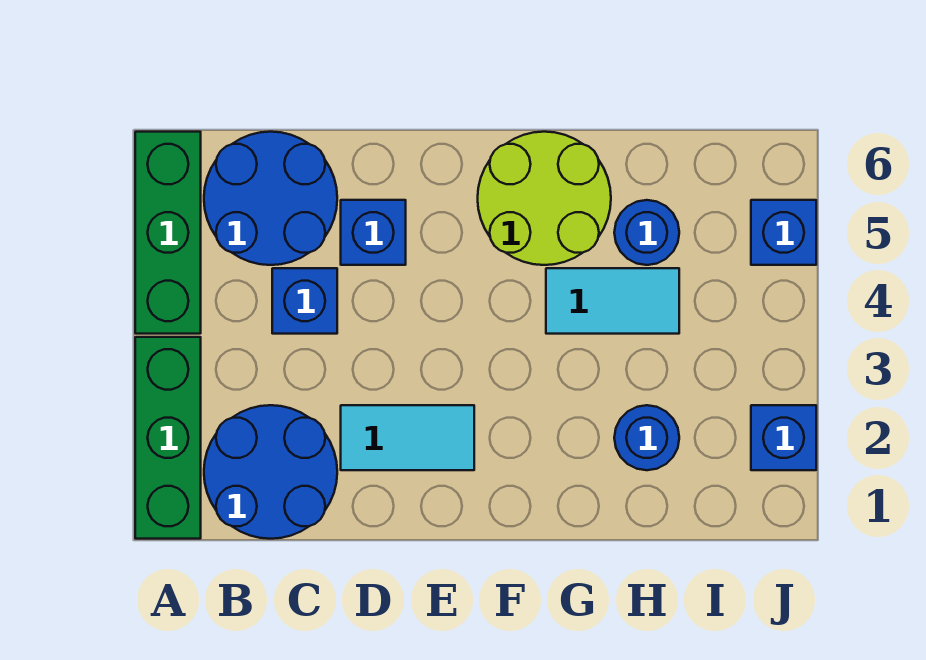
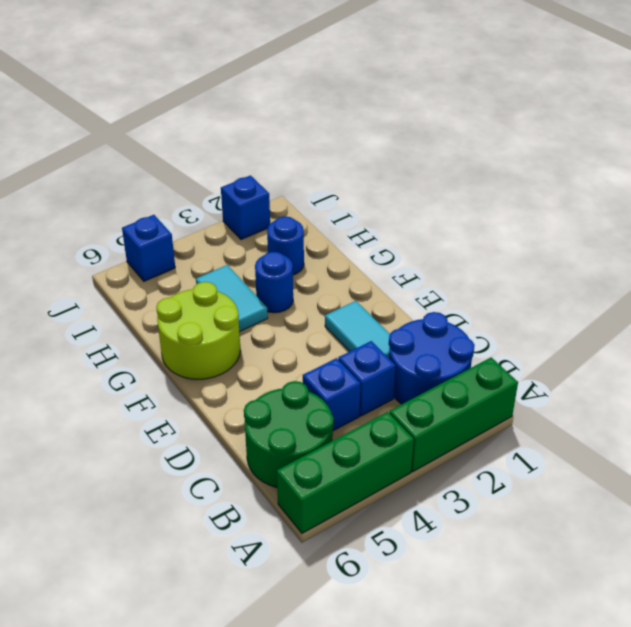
blue 2x2 round brick [204,132,337,265] -> green 2x2 round brick [244,381,334,487]
blue 1x1 brick [341,200,406,265] -> blue 1x1 brick moved to [338,341,396,416]
blue 1x1 round brick [614,200,679,265] -> blue 1x1 round brick moved to [255,252,293,313]

